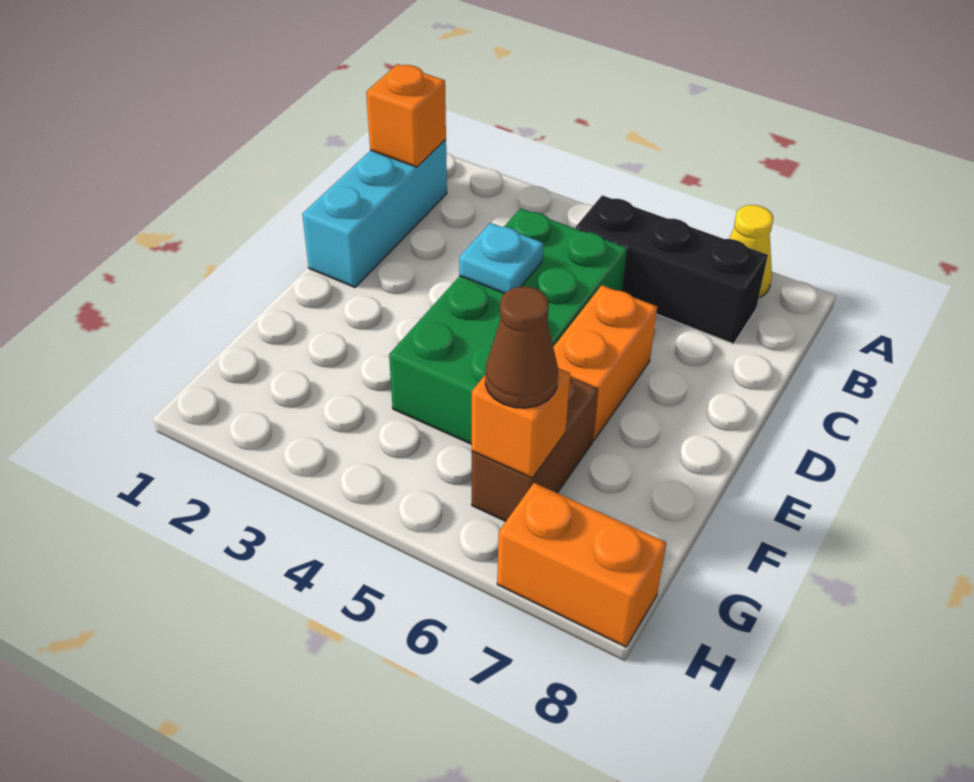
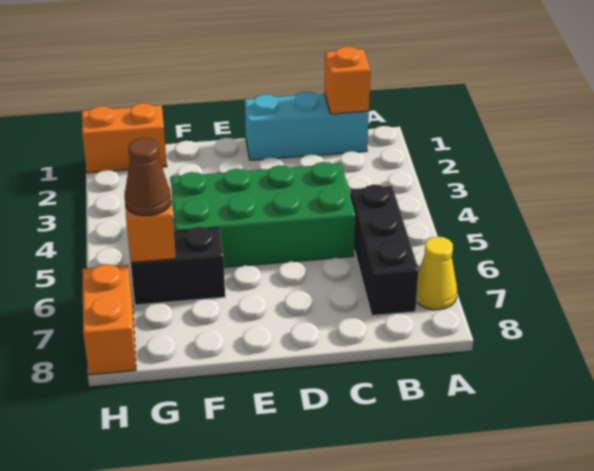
cyan 1x1 plate [459,223,543,294] -> none
orange 1x2 brick [553,285,657,441] -> orange 1x2 brick moved to [82,103,167,173]
brown 1x2 brick [472,377,598,521] -> black 1x2 brick [131,227,225,305]

